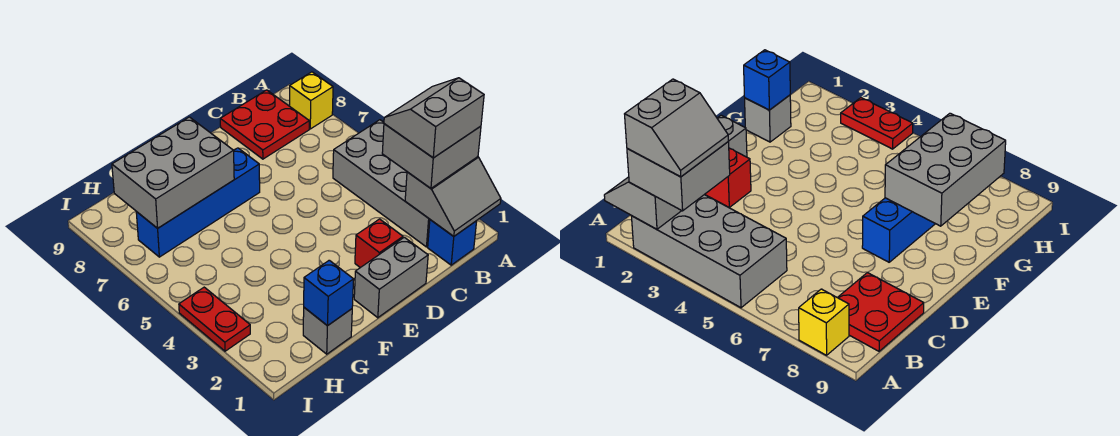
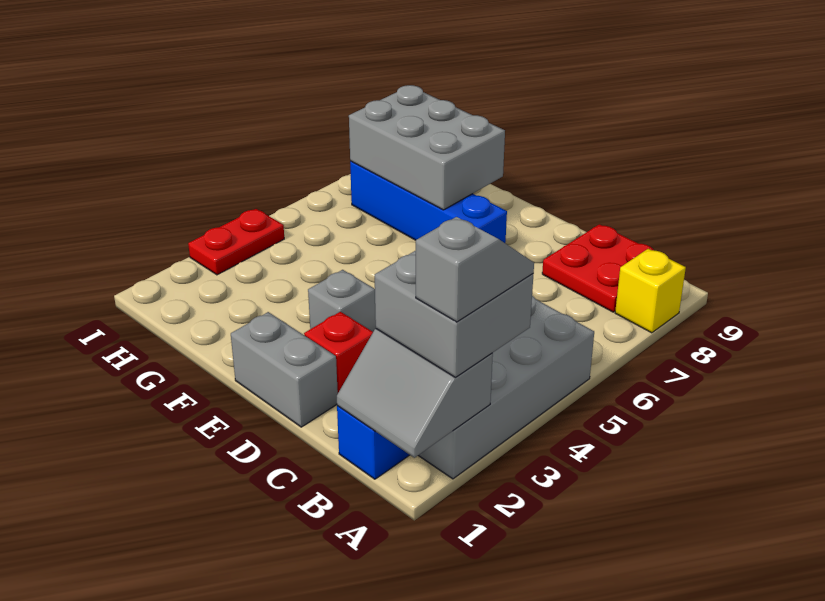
grey 2x2 slope [384,78,484,158] -> grey 1x2 slope [416,217,534,322]
grey 1x1 brick [303,308,352,354] -> grey 1x1 brick moved to [308,270,376,332]
blue 1x1 brick [304,260,354,326] -> none

